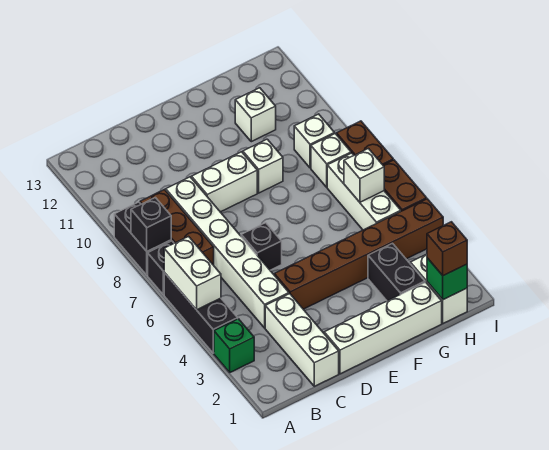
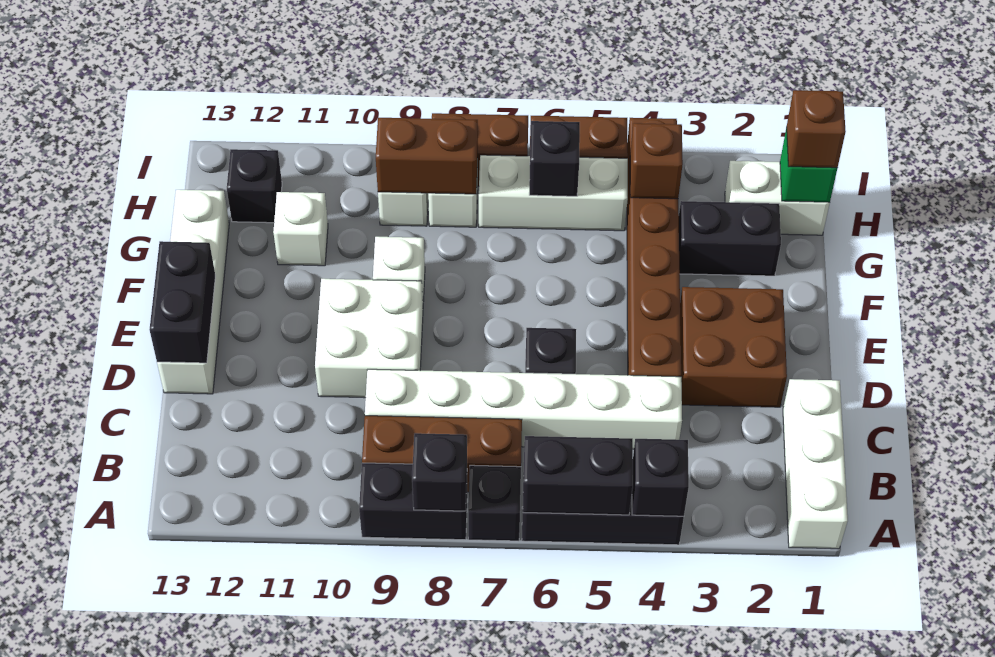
green 1x1 brick [214,319,254,372] -> none
none -> black 1x1 brick [632,439,689,516]
white 1x2 brick [164,237,221,310] -> black 1x2 brick [523,436,633,515]
white 1x3 brick [265,294,339,386] -> white 1x3 brick turned to [783,379,848,549]
white 1x4 brick [324,282,442,374] -> white 1x4 brick moved to [157,190,229,394]
none -> brown 2x2 brick [680,287,787,407]
white 1x2 brick [191,152,257,212] -> white 2x2 brick [315,279,423,398]
none -> black 1x2 brick [150,241,215,363]
none -> brown 1x1 brick [630,123,683,199]
white 1x1 brick [344,149,384,202] -> black 1x1 brick [529,121,580,196]
none -> brown 1x2 brick [376,118,478,194]
none -> black 1x1 brick [227,149,282,223]

